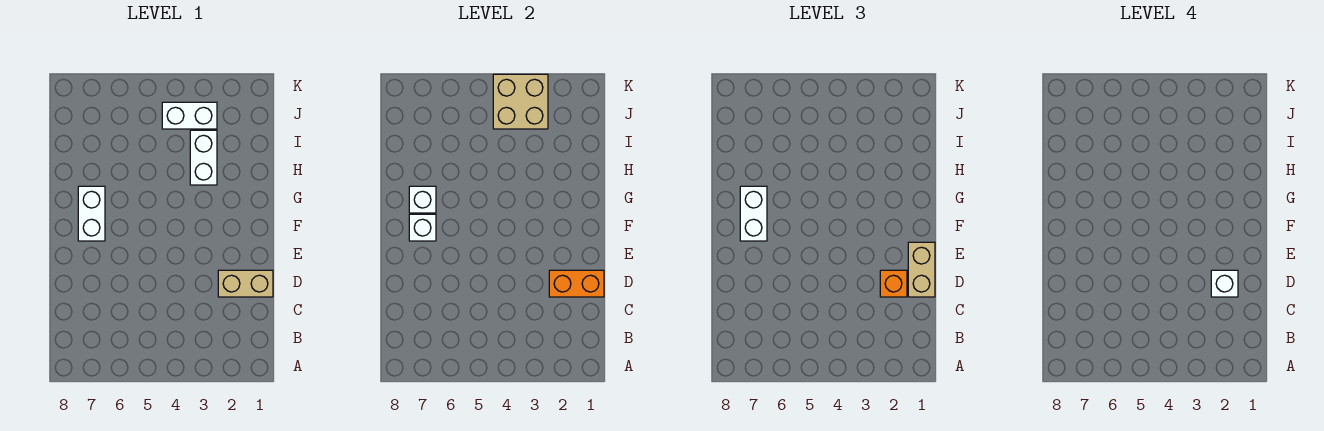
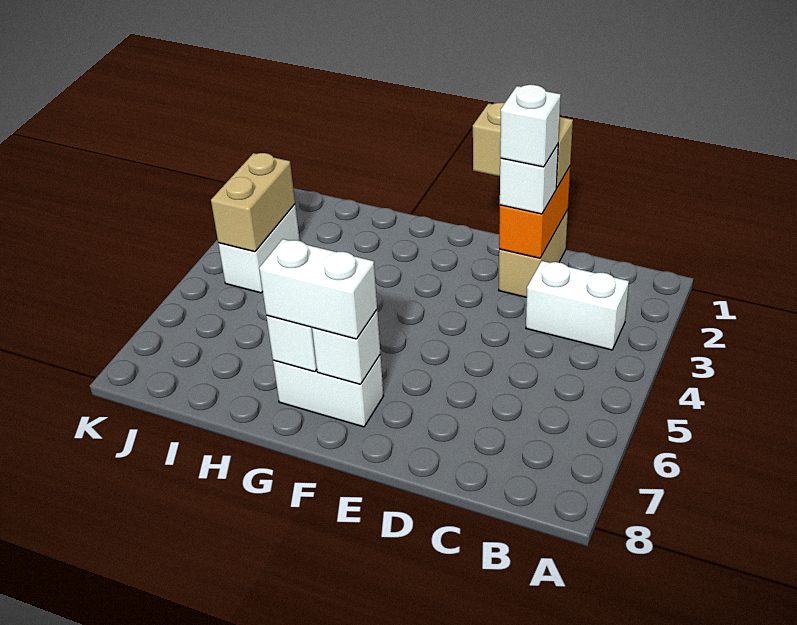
orange 1x1 brick [880,270,907,297] -> white 1x1 brick [500,145,558,214]
white 1x2 brick [190,130,217,185] -> white 1x2 brick moved to [526,261,629,350]
tan 2x2 brick [493,74,548,129] -> tan 1x2 brick [211,153,295,252]

